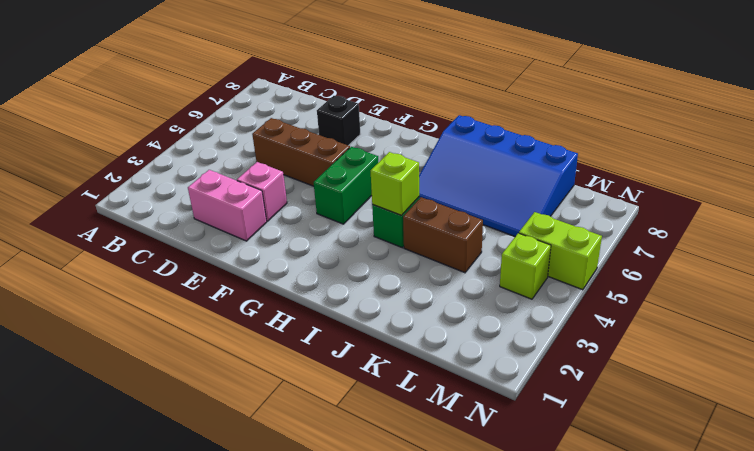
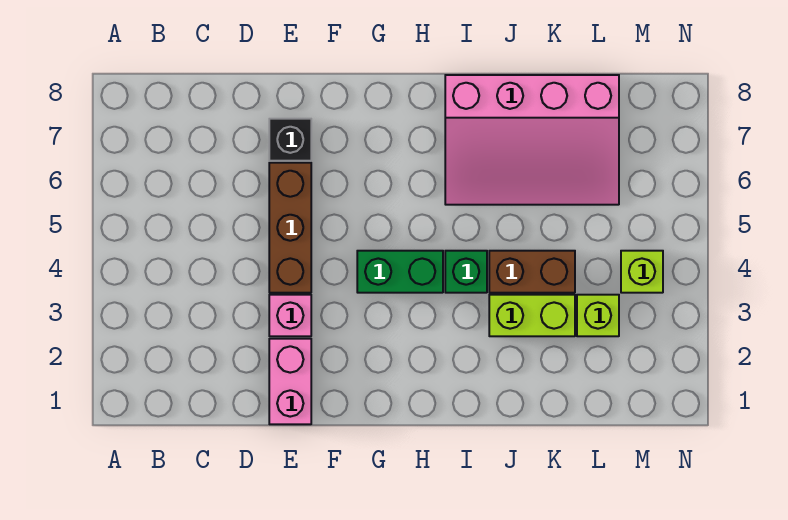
pink 1x2 brick [188,170,267,241] -> pink 1x2 brick turned to [269,339,311,424]
brown 1x3 brick [252,118,350,186] -> brown 1x3 brick turned to [269,163,311,293]
green 1x2 brick [314,147,378,224] -> green 1x2 brick turned to [357,251,443,293]
lime 1x1 brick [371,152,419,215] -> lime 1x1 brick moved to [577,295,619,336]
blue 3x4 slope [419,115,578,236] -> pink 3x4 slope [445,75,619,205]
lime 1x2 brick [519,212,602,290] -> lime 1x2 brick moved to [489,295,575,336]

